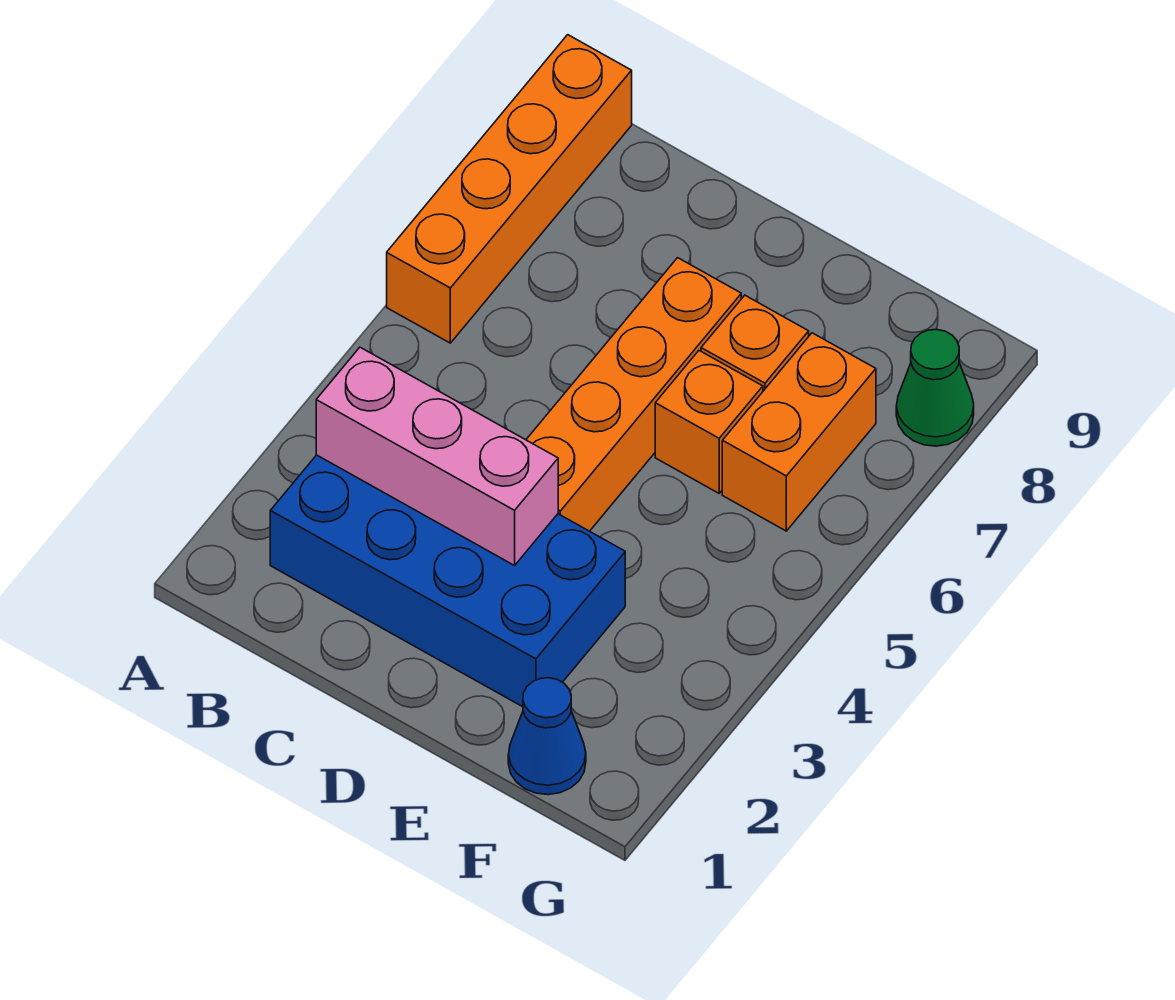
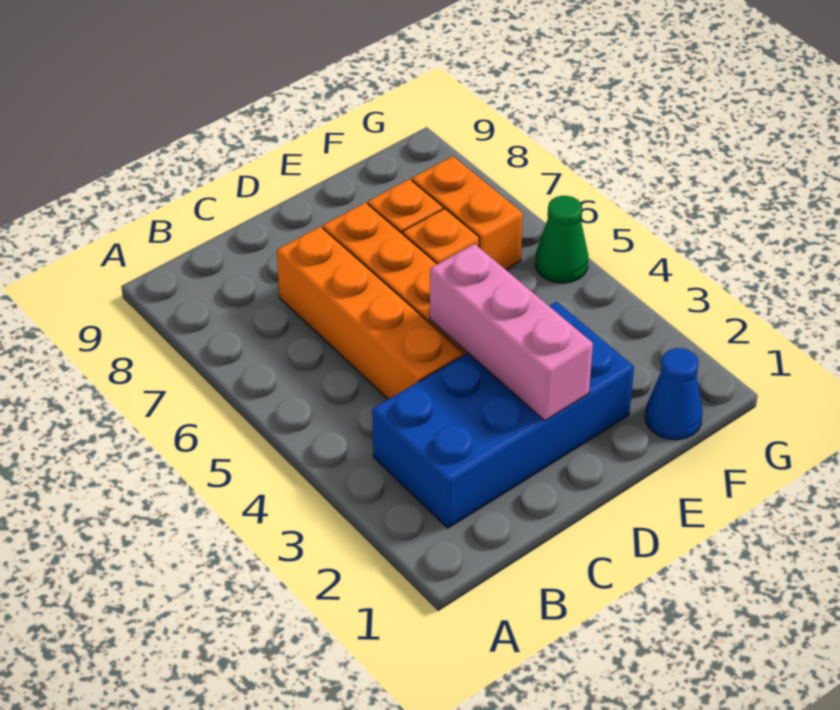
orange 1x4 brick [387,35,632,343] -> orange 1x4 brick moved to [277,227,463,399]
pink 1x3 brick [316,347,558,566] -> pink 1x3 brick turned to [430,244,593,420]
green 1x1 cone [896,330,974,446] -> green 1x1 cone moved to [535,196,588,283]

